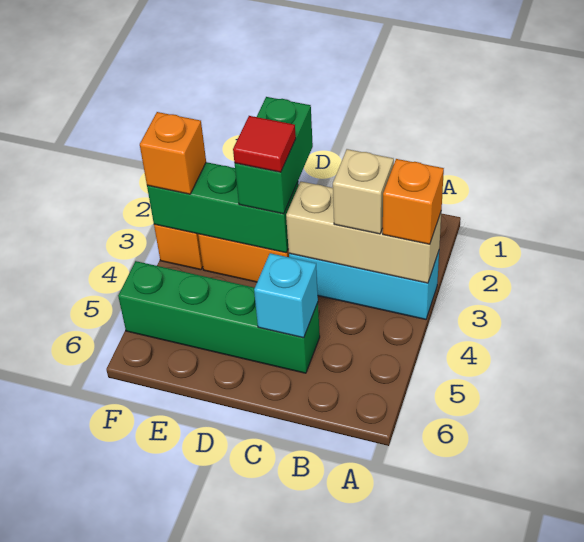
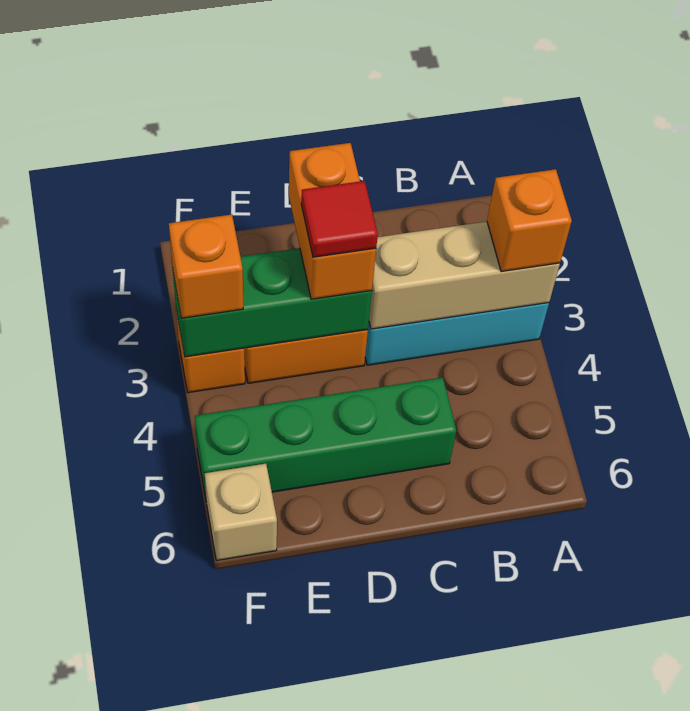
tan 1x1 brick [333,149,394,234] -> tan 1x1 brick moved to [205,464,277,560]
cyan 1x1 brick [254,253,318,338] -> none
green 1x2 brick [235,97,313,214] -> orange 1x2 brick [289,143,376,299]

